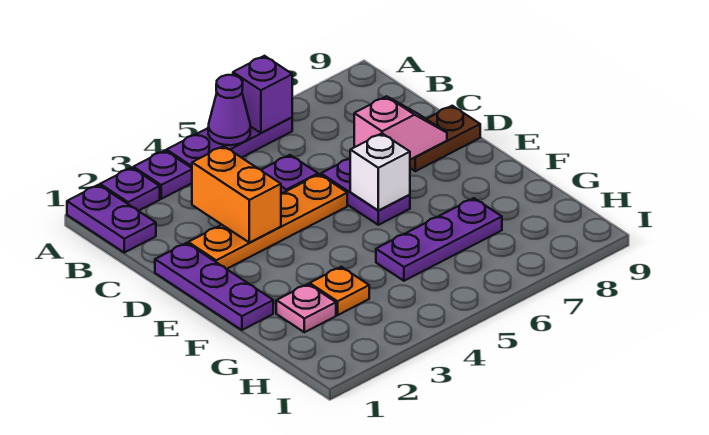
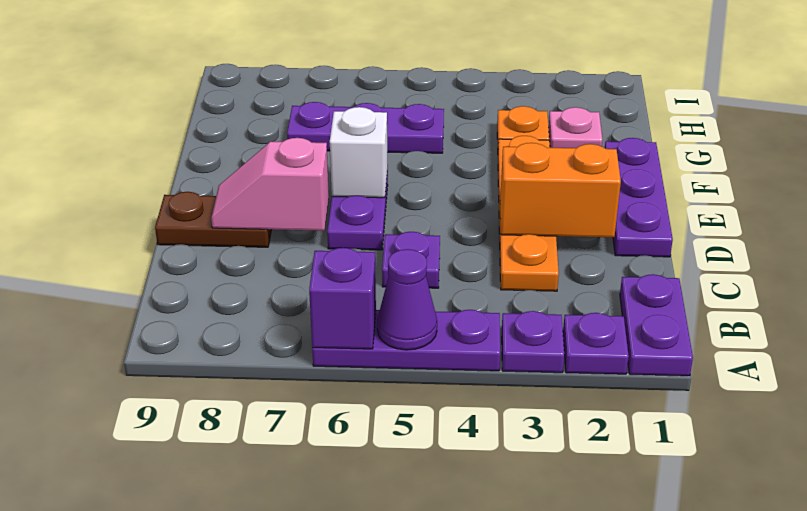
orange 1x2 brick [192,146,281,243] -> orange 1x2 brick turned to [500,143,621,237]
orange 1x4 plate [188,174,347,269] -> orange 1x4 plate turned to [498,136,559,291]

